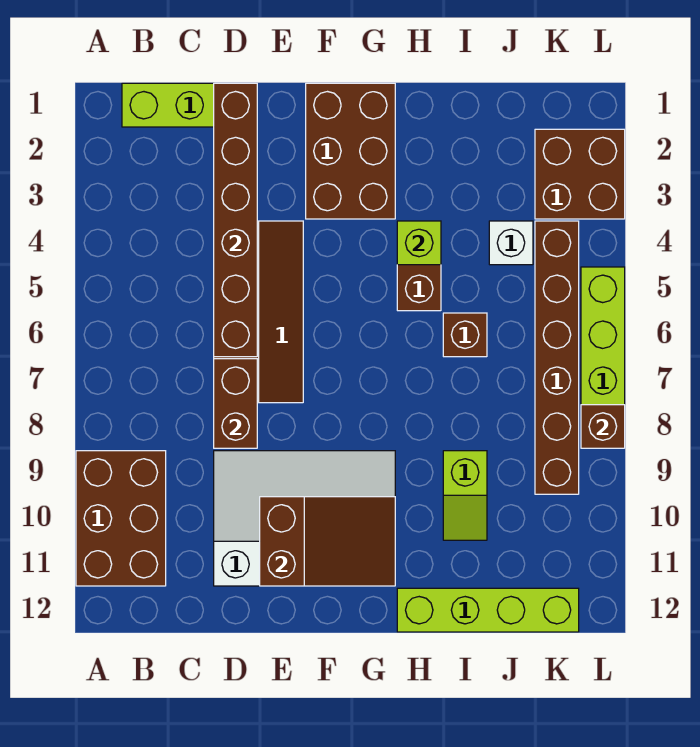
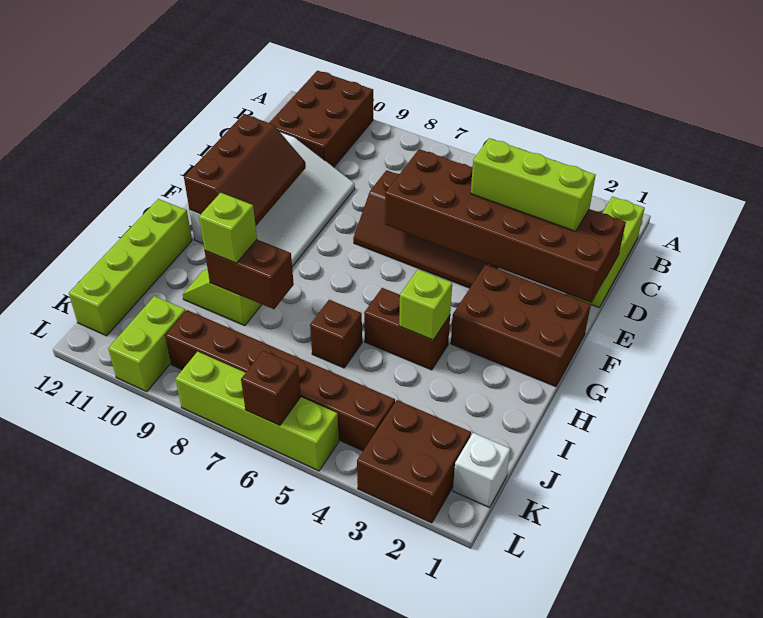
brown 2x3 brick [76,451,166,586] -> brown 2x3 brick turned to [269,71,373,167]
brown 1x6 brick [214,83,257,357] -> brown 2x6 brick [385,149,626,303]
none -> lime 1x3 brick [471,138,596,232]
brown 1x2 brick [214,359,257,448] -> brown 1x2 brick moved to [205,240,294,309]
brown 2x3 slope [260,497,395,586] -> brown 2x3 slope turned to [184,114,306,226]
none -> lime 1x1 brick [199,193,257,263]
white 1x1 brick [489,221,533,265] -> white 1x1 brick moved to [453,433,510,508]
none -> lime 1x2 brick [108,296,185,392]
brown 1x1 brick [581,405,625,448] -> brown 1x1 brick moved to [241,351,301,426]

